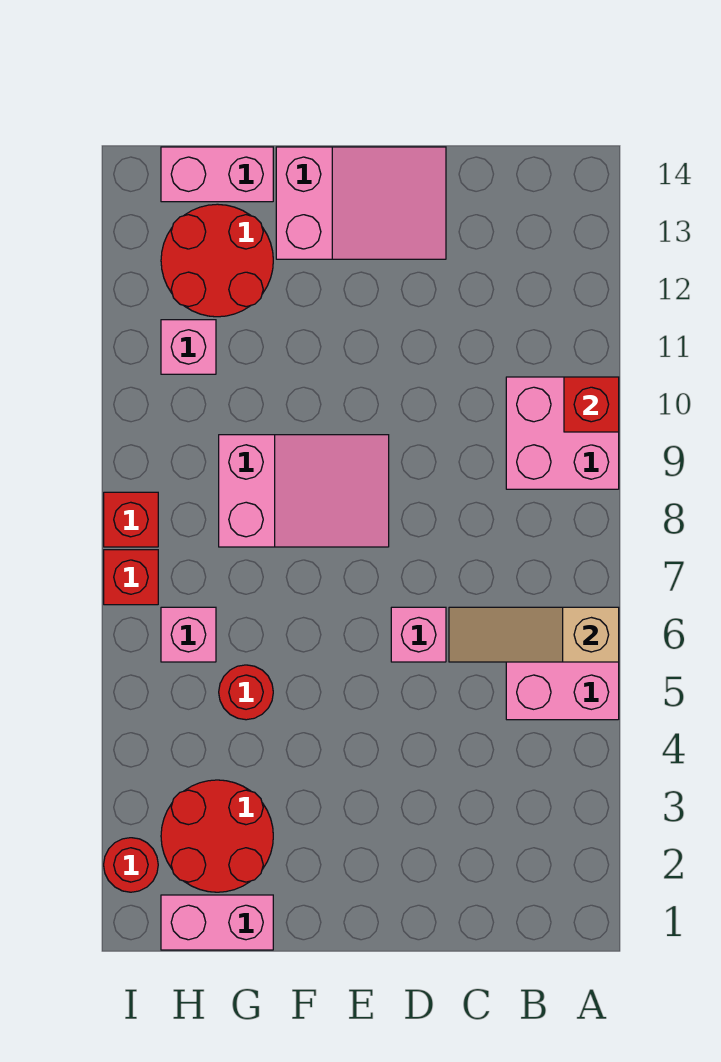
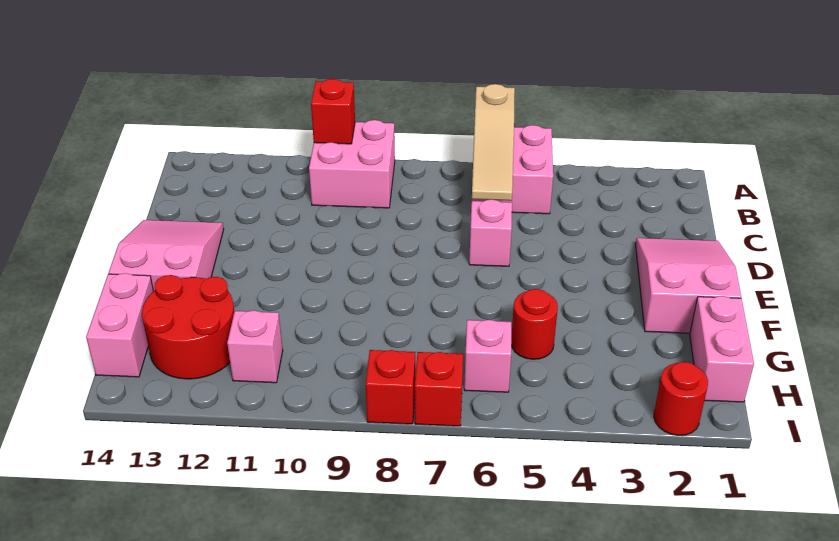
pink 2x3 slope [219,435,389,547] -> pink 2x3 slope moved to [636,238,741,333]
red 2x2 round brick [161,780,273,892] -> none

